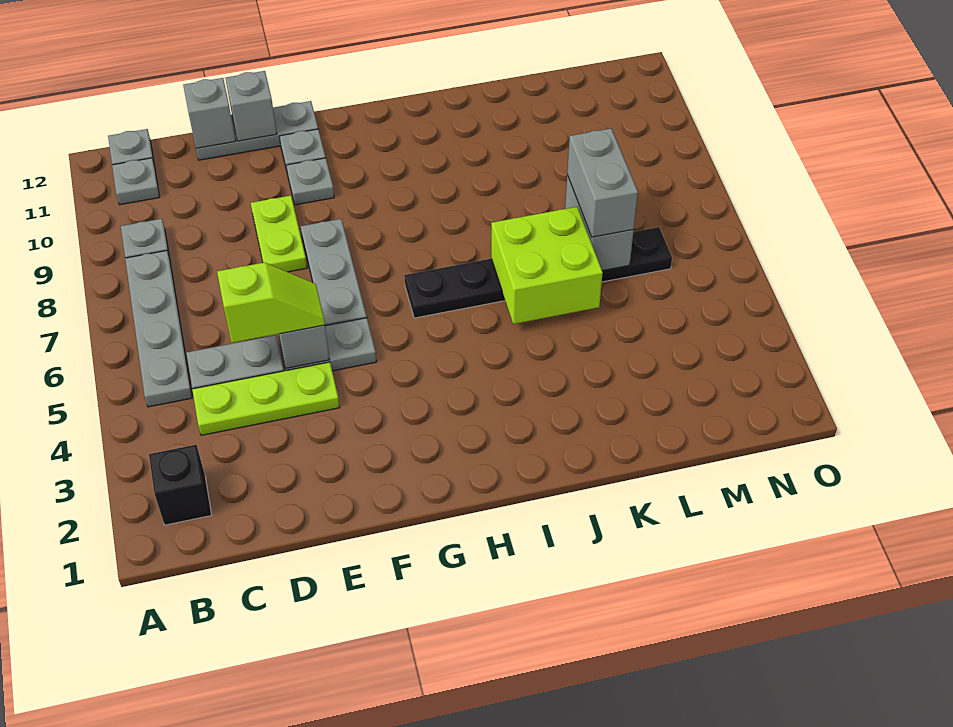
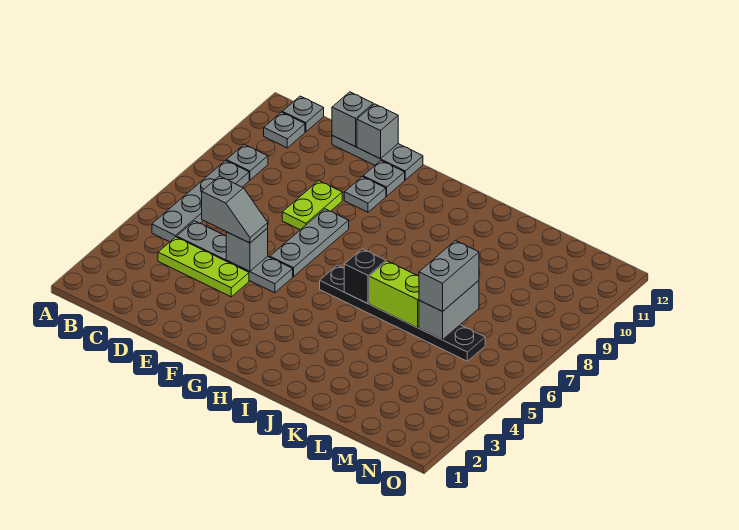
black 1x1 brick [149,445,211,525] -> black 1x1 brick moved to [344,249,386,304]
lime 1x2 slope [217,262,325,343] -> grey 1x2 slope [202,176,268,243]
lime 2x2 brick [491,207,603,324] -> lime 1x2 brick [369,261,419,328]

